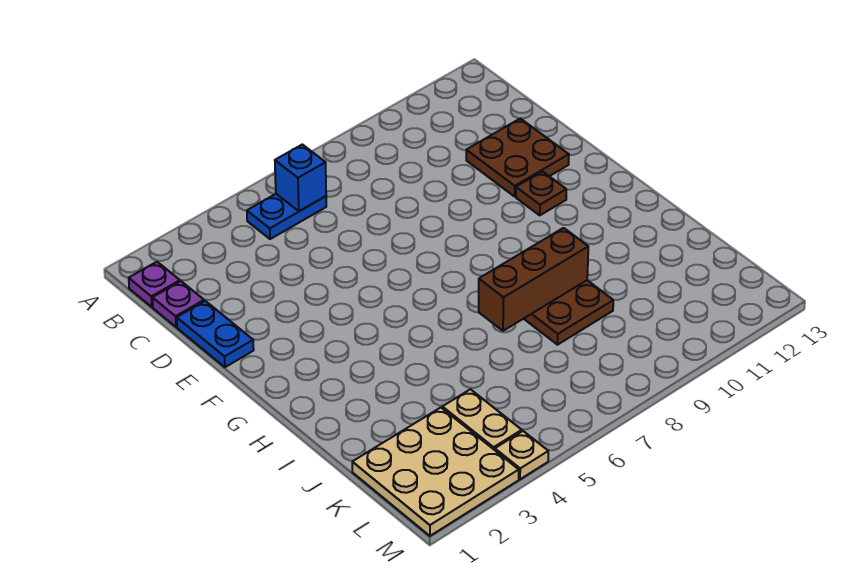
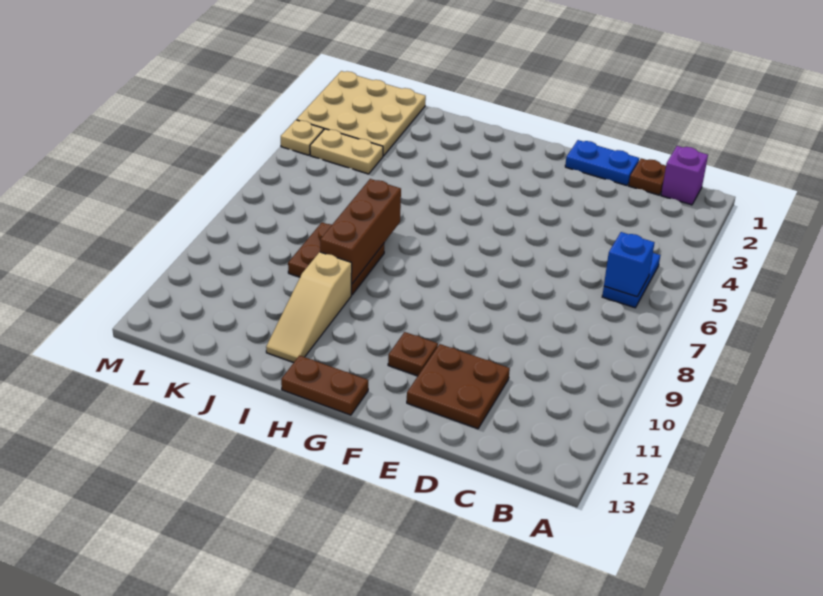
purple 1x1 plate [129,262,180,307] -> purple 1x1 brick [661,146,708,205]
purple 1x1 plate [153,281,204,327] -> brown 1x1 plate [629,158,666,195]
none -> brown 1x2 plate [281,355,368,415]
none -> tan 1x3 slope [266,252,352,363]

